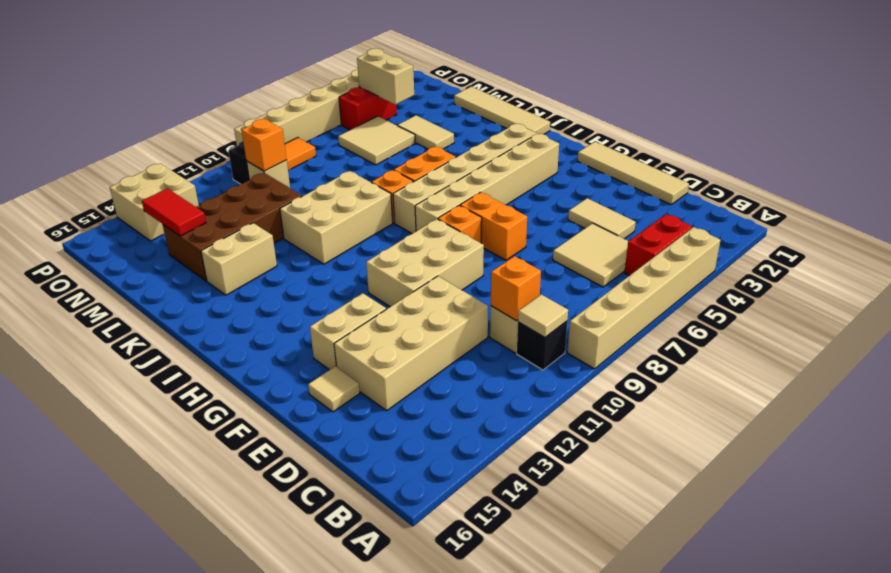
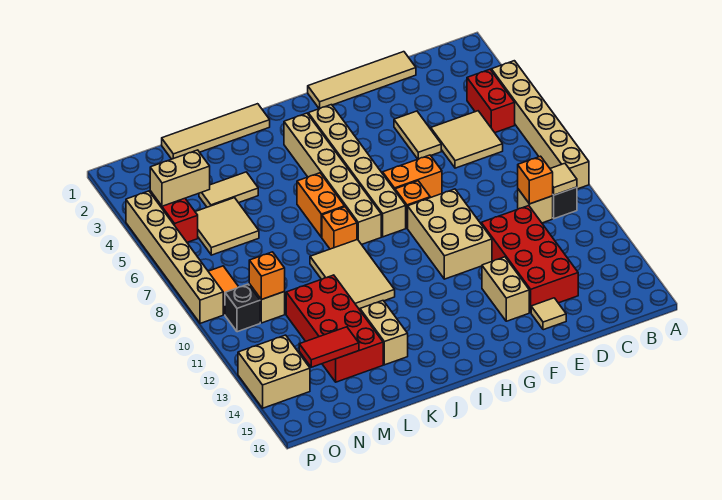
tan 1x2 tile [568,198,636,239] -> tan 1x2 tile turned to [394,111,441,159]
tan 2x4 brick [334,276,488,411] -> red 2x4 brick [481,206,578,312]
tan 2x3 brick [280,171,393,264] -> tan 2x3 tile [310,240,395,310]
brown 2x4 brick [163,173,302,281] -> red 2x4 brick [286,275,383,382]

